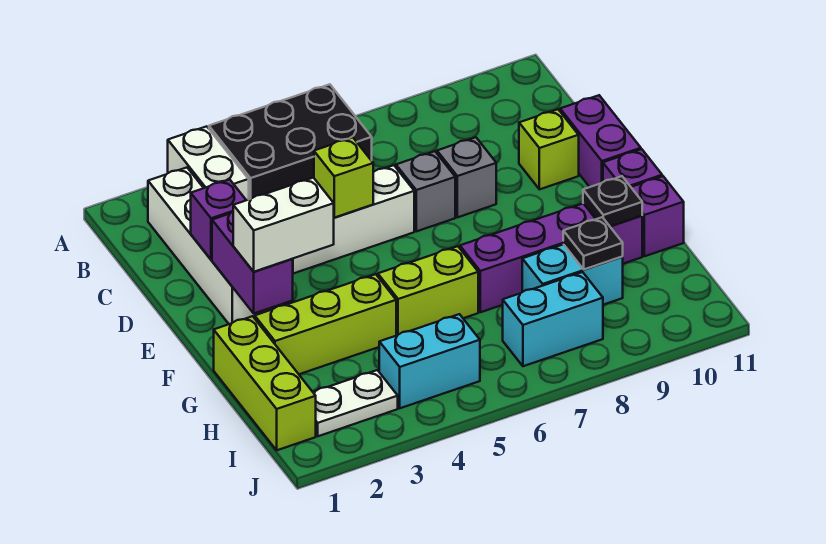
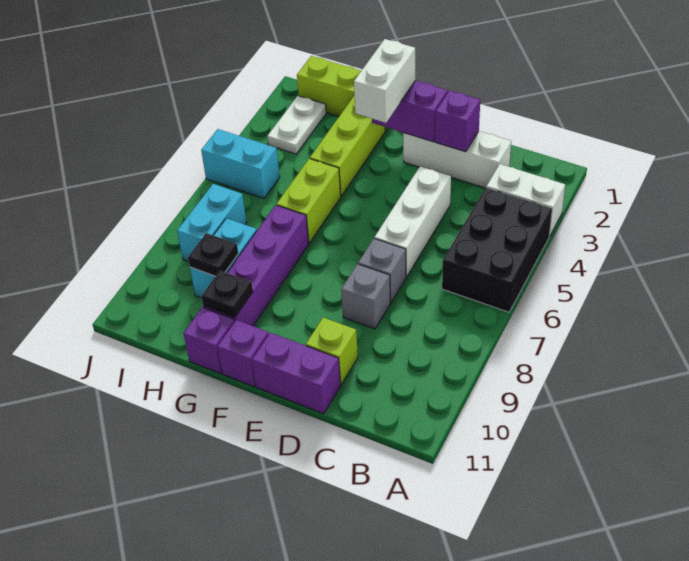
white 1x4 brick [148,168,271,324] -> white 1x3 brick [403,131,511,188]
lime 1x1 brick [314,138,373,218] -> none
cyan 1x2 brick [379,314,480,408] -> cyan 1x2 brick turned to [201,129,280,198]

